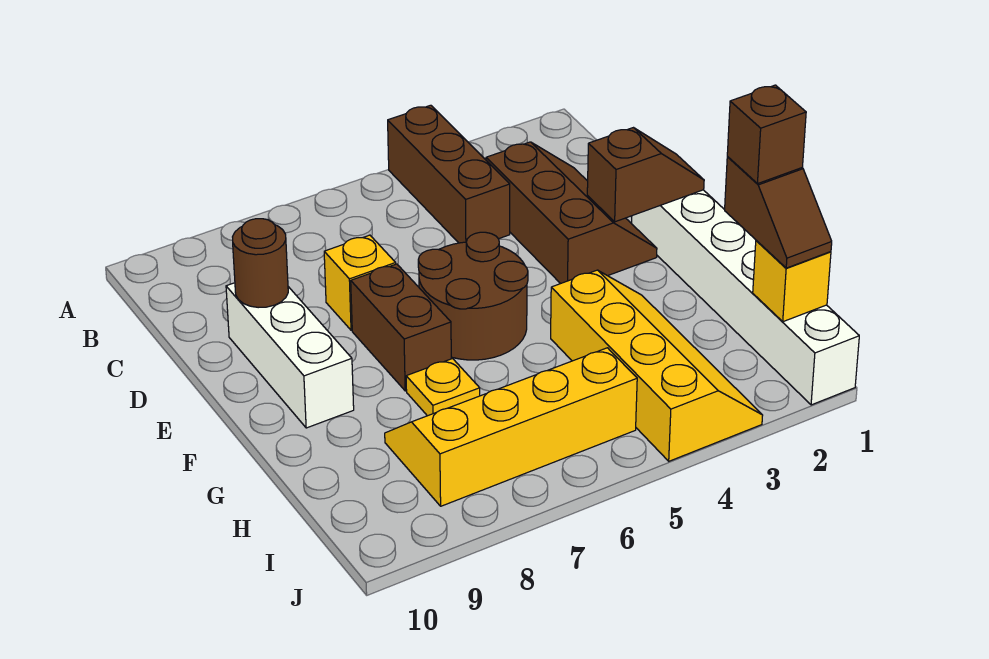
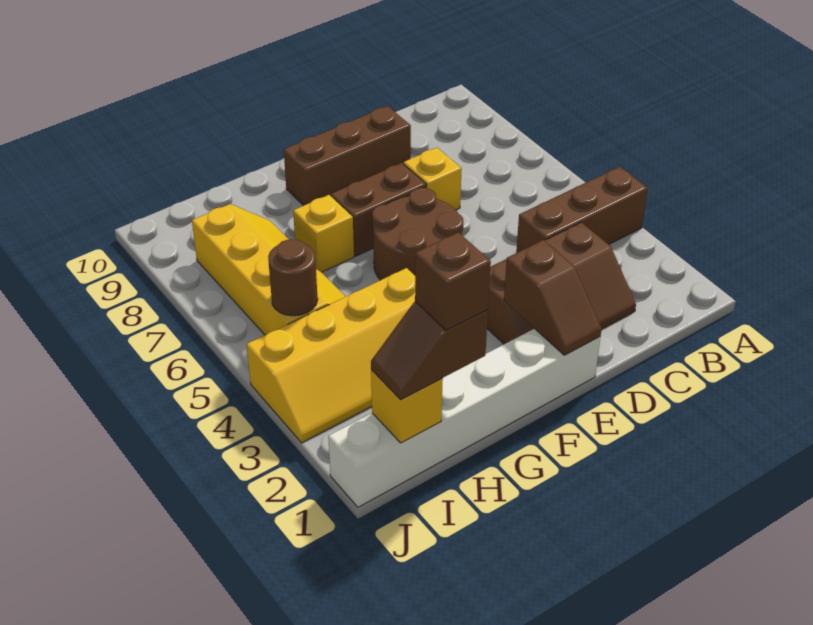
white 1x3 brick [226,283,354,428] -> brown 1x3 brick [284,106,411,206]
brown 1x1 round brick [233,219,288,308] -> brown 1x1 round brick moved to [268,239,318,316]
yellow 1x1 plate [406,359,480,416] -> yellow 1x1 brick [293,195,354,272]

